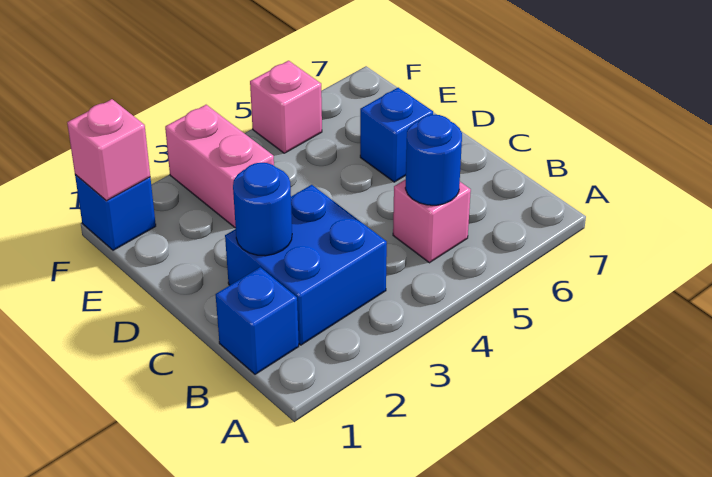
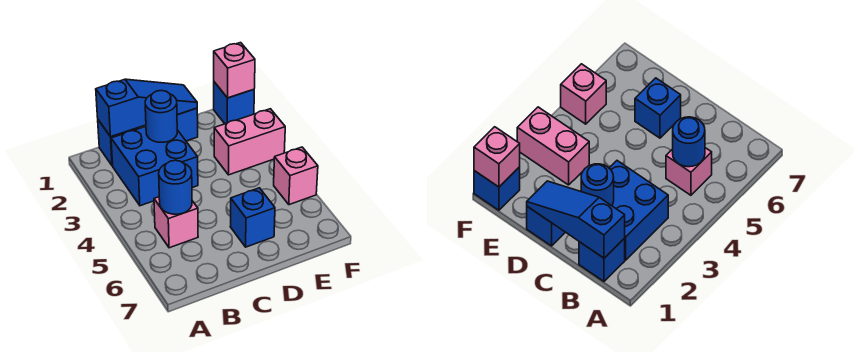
none -> blue 1x3 slope [96,79,197,137]
none -> blue 1x1 brick [177,108,198,141]

